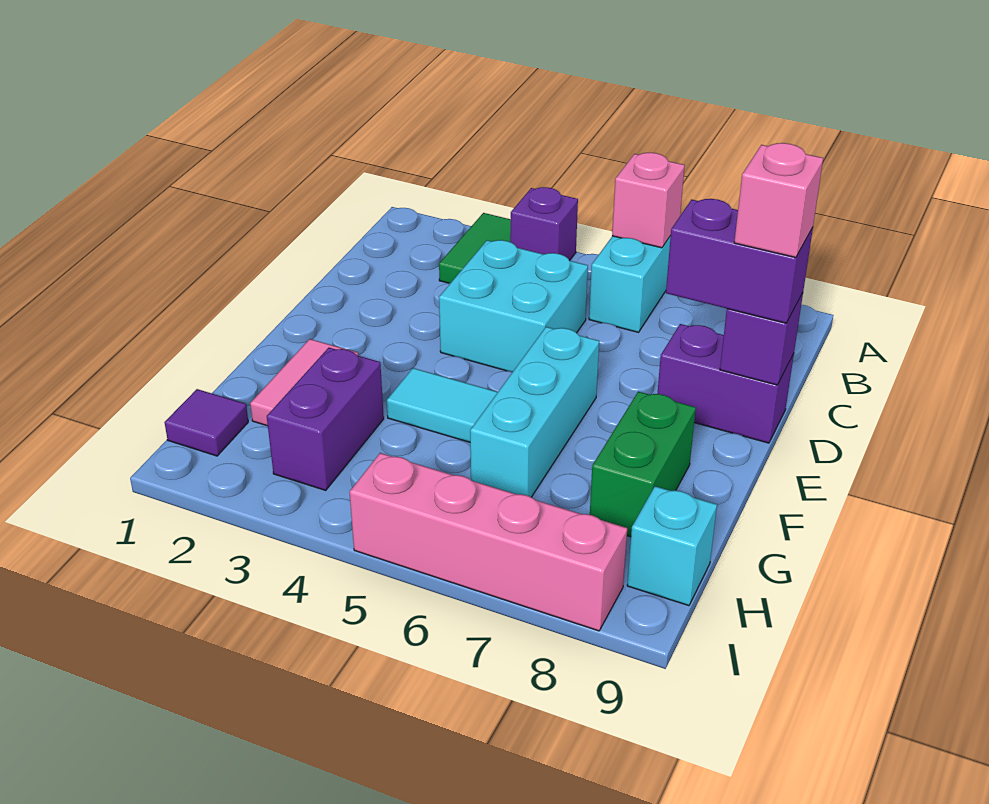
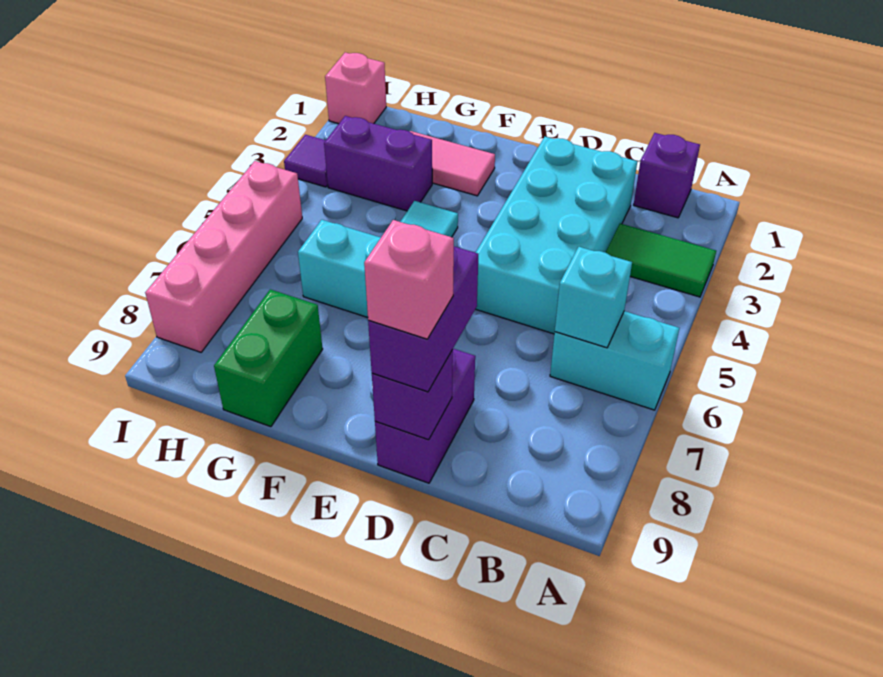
purple 1x1 brick [510,187,578,261] -> purple 1x1 brick moved to [634,133,700,218]
pink 1x1 brick [612,153,685,248] -> pink 1x1 brick moved to [325,52,386,124]
cyan 2x2 brick [439,240,588,372] -> cyan 2x4 brick [476,137,637,334]
green 1x2 brick [590,392,696,537] -> green 1x2 brick turned to [214,289,323,427]
purple 1x1 tile [164,389,248,456] -> purple 1x1 tile moved to [284,135,328,187]
cyan 1x1 brick [627,486,717,606] -> cyan 1x1 brick moved to [555,247,632,348]

